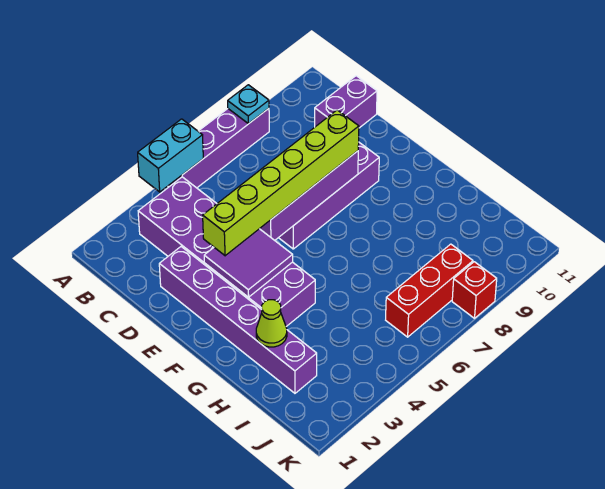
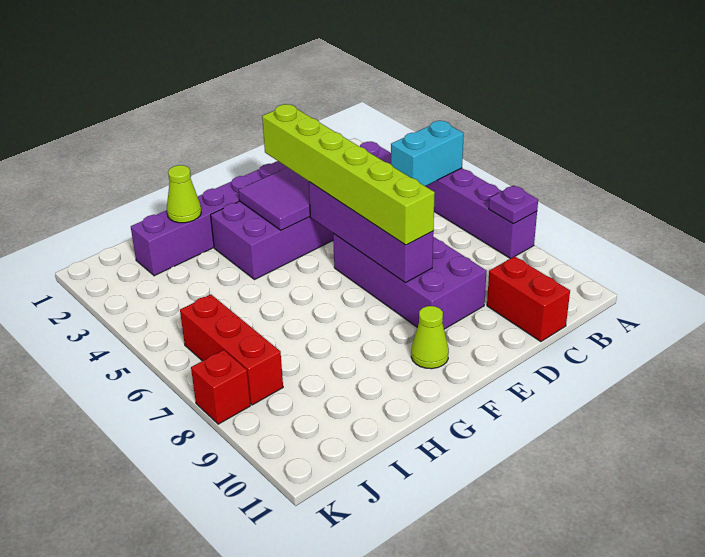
cyan 1x2 brick [138,119,203,192] -> cyan 1x2 brick turned to [391,121,464,186]
cyan 1x1 plate [228,85,269,124] -> purple 1x1 plate [489,185,538,224]
purple 1x2 brick [315,76,377,128] -> red 1x2 brick [487,256,570,342]
none -> lime 1x1 cone [411,306,449,369]

